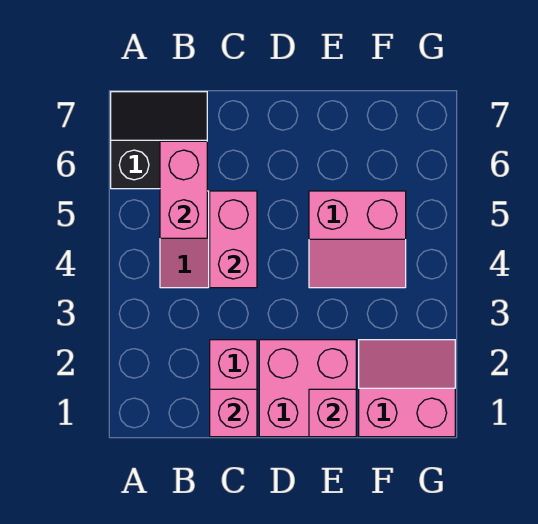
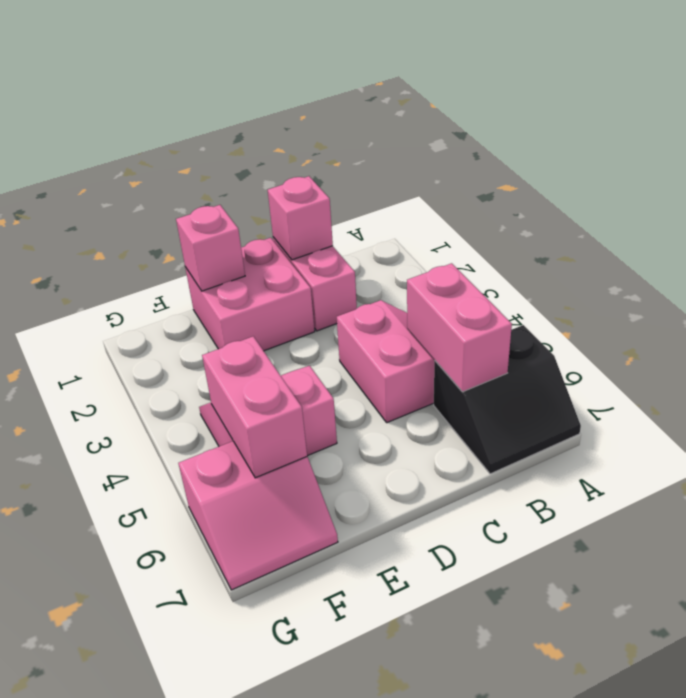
pink 1x2 brick [210,191,257,288] -> pink 1x2 brick moved to [202,336,307,478]
pink 2x2 slope [359,340,455,437] -> pink 2x2 slope moved to [178,441,338,590]

